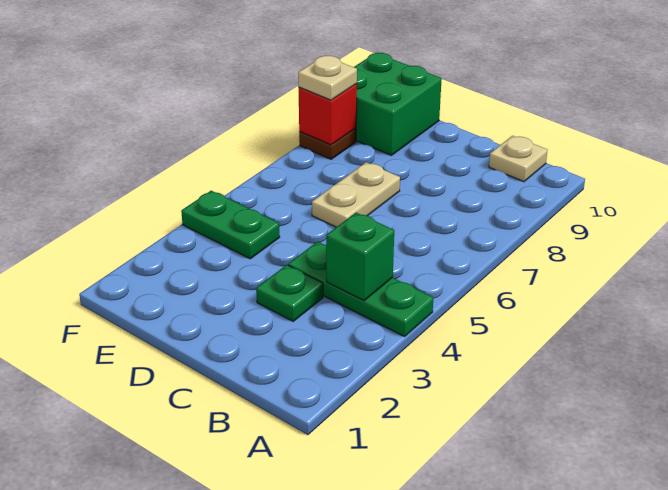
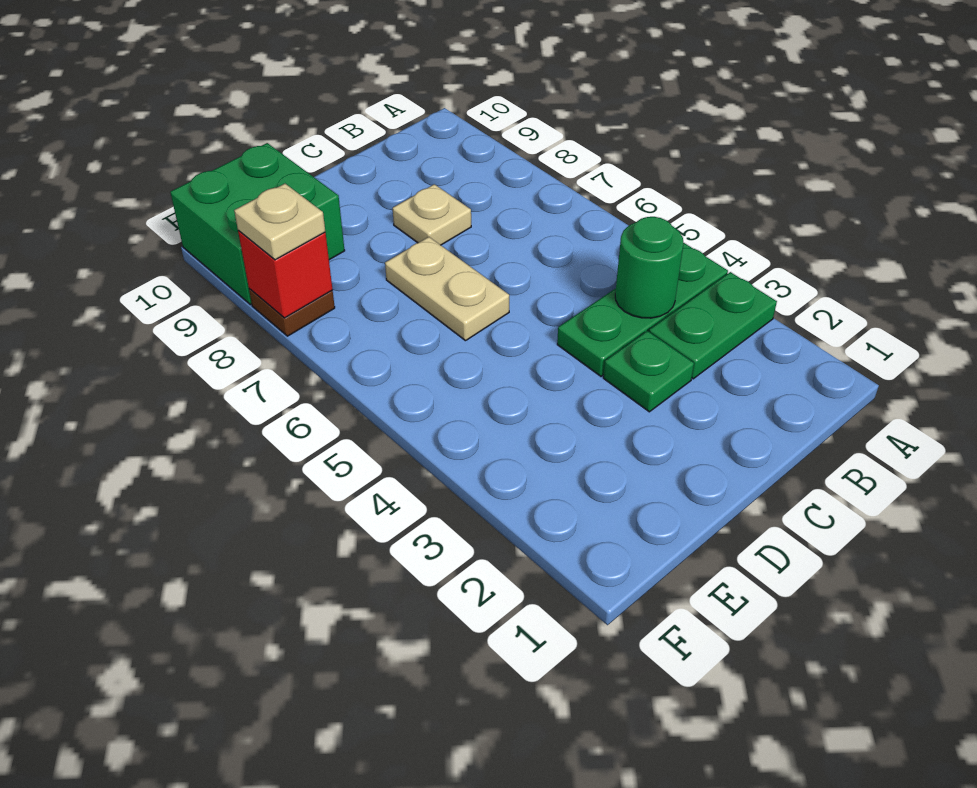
green 1x1 brick [326,213,394,300] -> green 1x1 round brick [615,217,683,318]
tan 1x1 plate [489,136,548,182] -> tan 1x1 plate moved to [393,184,471,245]
green 1x2 plate [181,191,280,259] -> green 1x2 plate moved to [649,272,777,379]

